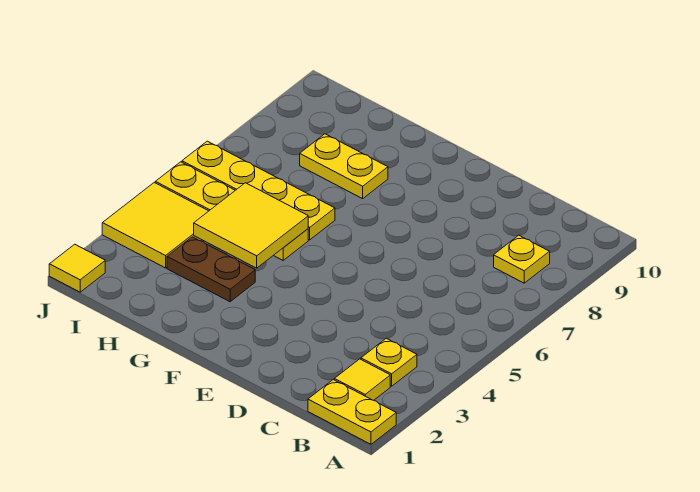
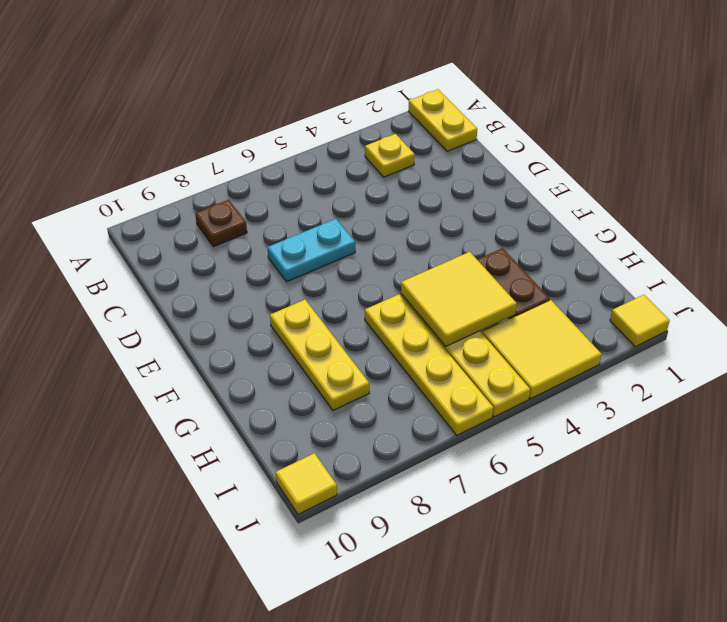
yellow 1x1 tile [334,359,390,400] -> yellow 1x1 tile moved to [276,453,337,514]
yellow 1x1 plate [494,235,550,283] -> brown 1x1 plate [195,200,247,247]
none -> cyan 1x2 plate [267,219,355,282]
yellow 1x2 plate [300,134,388,199] -> yellow 1x3 plate [270,300,369,410]

